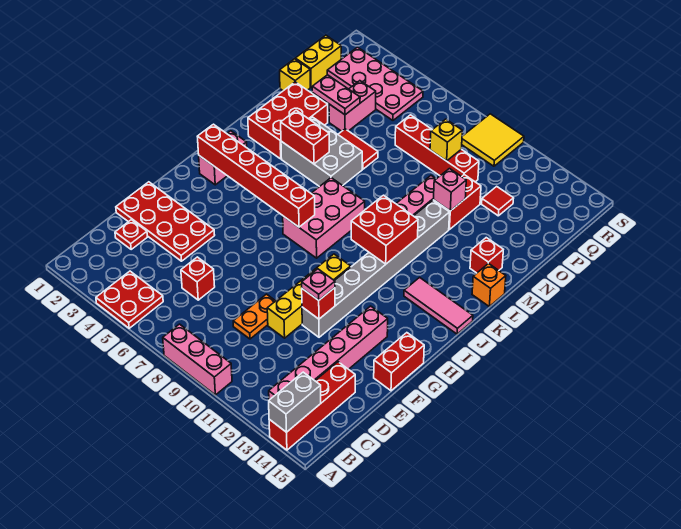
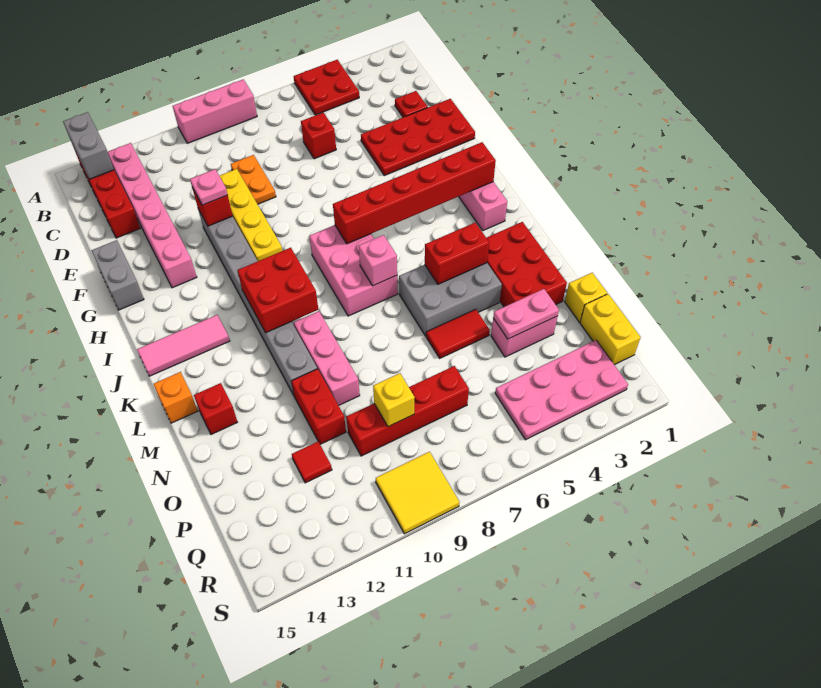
red 1x2 brick [374,333,424,391] -> grey 1x2 brick [91,240,144,310]
pink 1x1 brick [434,169,466,211] -> pink 1x1 brick moved to [359,235,397,286]
pink 1x2 brick [329,81,376,131] -> pink 1x2 brick turned to [491,316,558,357]

